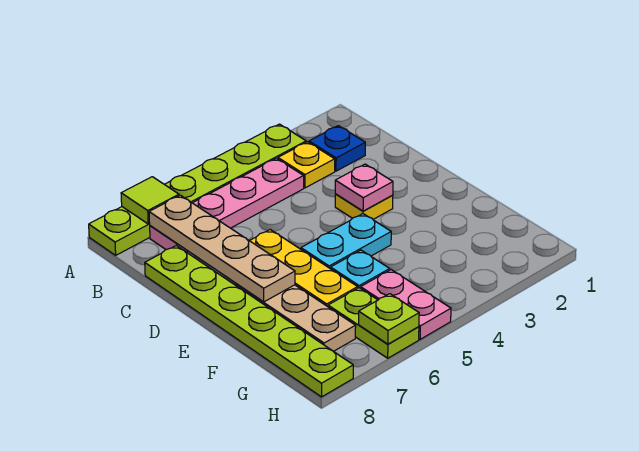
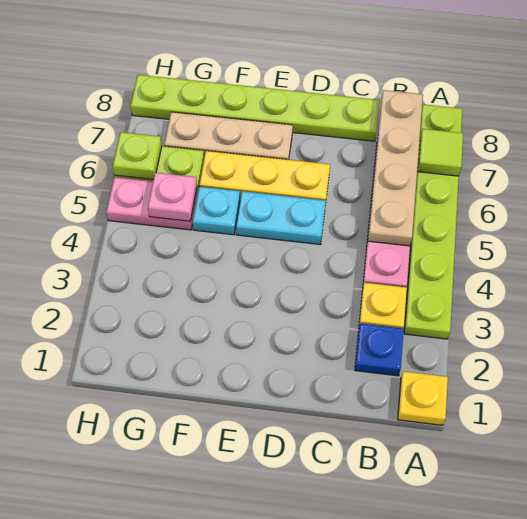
tan 1x4 plate [149,195,295,302] -> tan 1x4 plate turned to [368,90,423,246]
yellow 1x1 plate [335,194,393,219] -> yellow 1x1 plate moved to [398,371,448,425]
pink 1x1 plate [335,164,393,211] -> pink 1x1 plate moved to [148,173,197,221]
cyan 1x2 plate [301,214,391,269] -> cyan 1x2 plate turned to [236,191,326,245]

